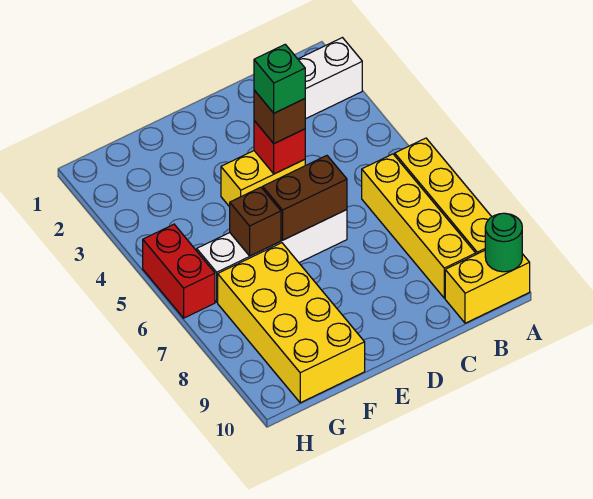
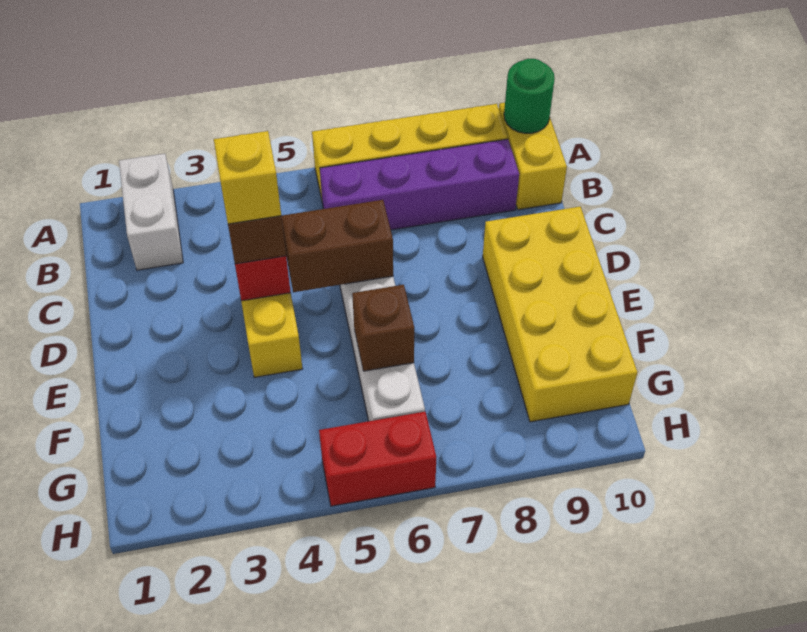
yellow 1x4 brick [362,154,476,298] -> purple 1x4 brick [320,139,519,230]
green 1x1 brick [254,44,305,113] -> yellow 1x1 brick [214,131,281,224]
brown 1x2 brick [263,156,347,240] -> brown 1x2 brick turned to [281,200,393,292]
yellow 2x4 brick [218,243,365,403] -> yellow 2x4 brick turned to [483,207,637,422]

